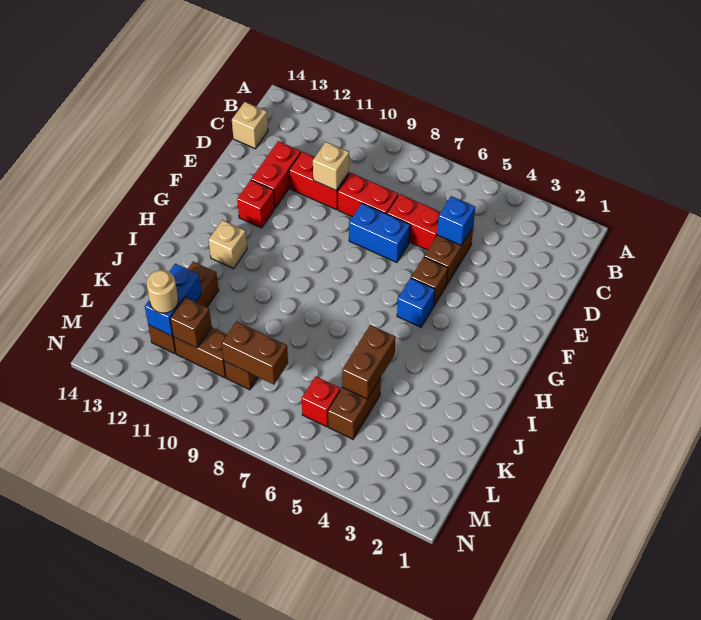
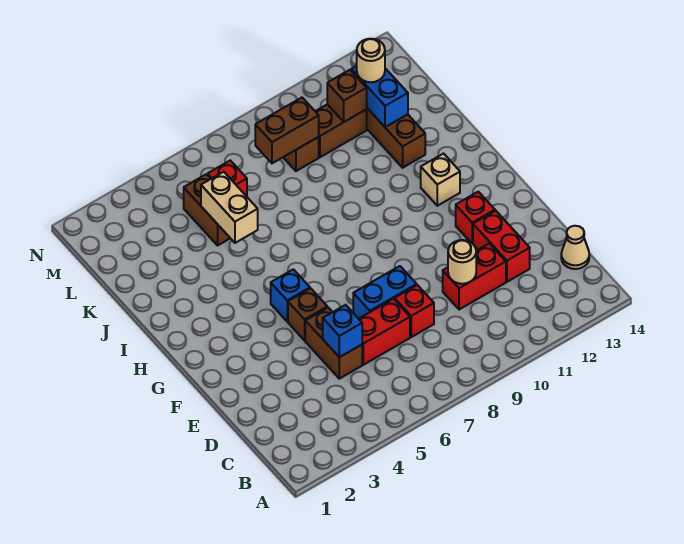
tan 1x1 brick [232,102,268,149] -> tan 1x1 cone [561,226,589,269]
red 1x2 brick [338,173,398,217] -> red 1x1 brick [395,285,434,337]
tan 1x1 brick [313,142,349,190] -> tan 1x1 round brick [448,240,476,284]
brown 1x2 brick [342,325,395,399] -> tan 1x2 brick [201,172,258,243]

